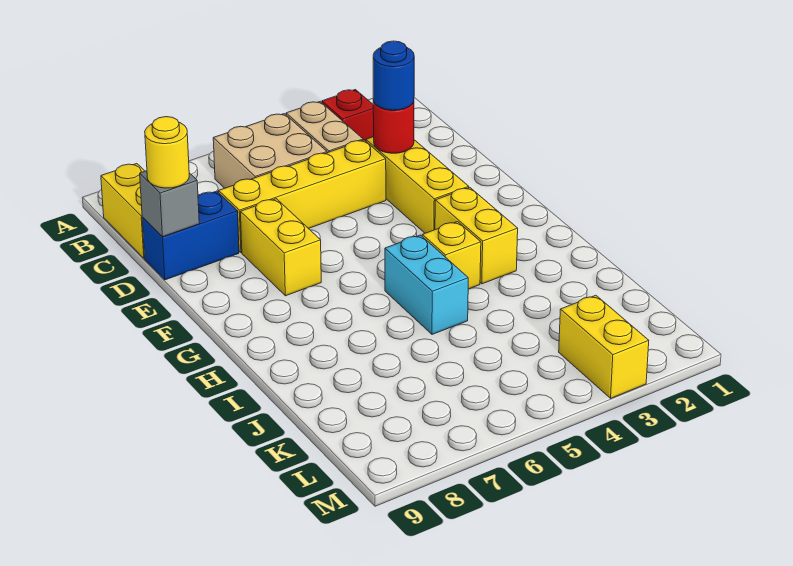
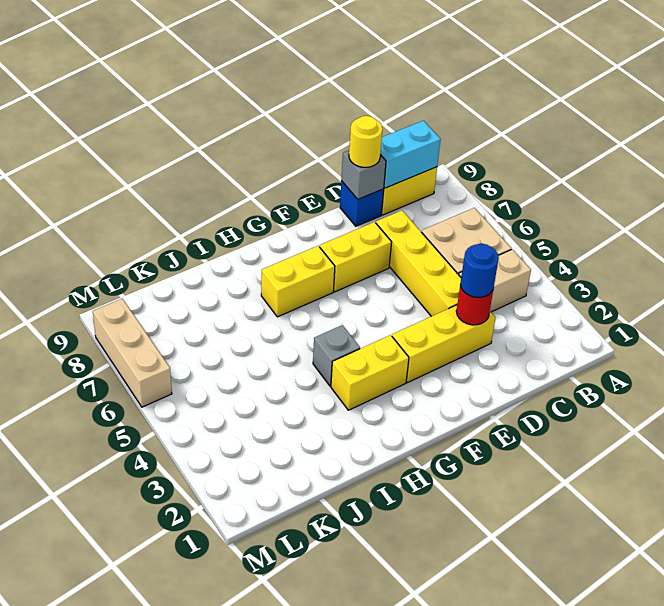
red 1x1 brick [322,90,374,141] -> none
blue 1x2 brick [142,191,239,280] -> blue 1x1 brick [340,181,384,226]
yellow 1x1 brick [422,222,481,289] -> grey 1x1 brick [313,325,360,386]
cyan 1x2 brick [385,235,468,334] -> cyan 1x2 brick moved to [380,121,441,188]
yellow 1x2 brick [559,295,649,398] -> yellow 1x2 brick moved to [261,246,335,317]
none -> tan 1x3 brick [93,299,172,407]

